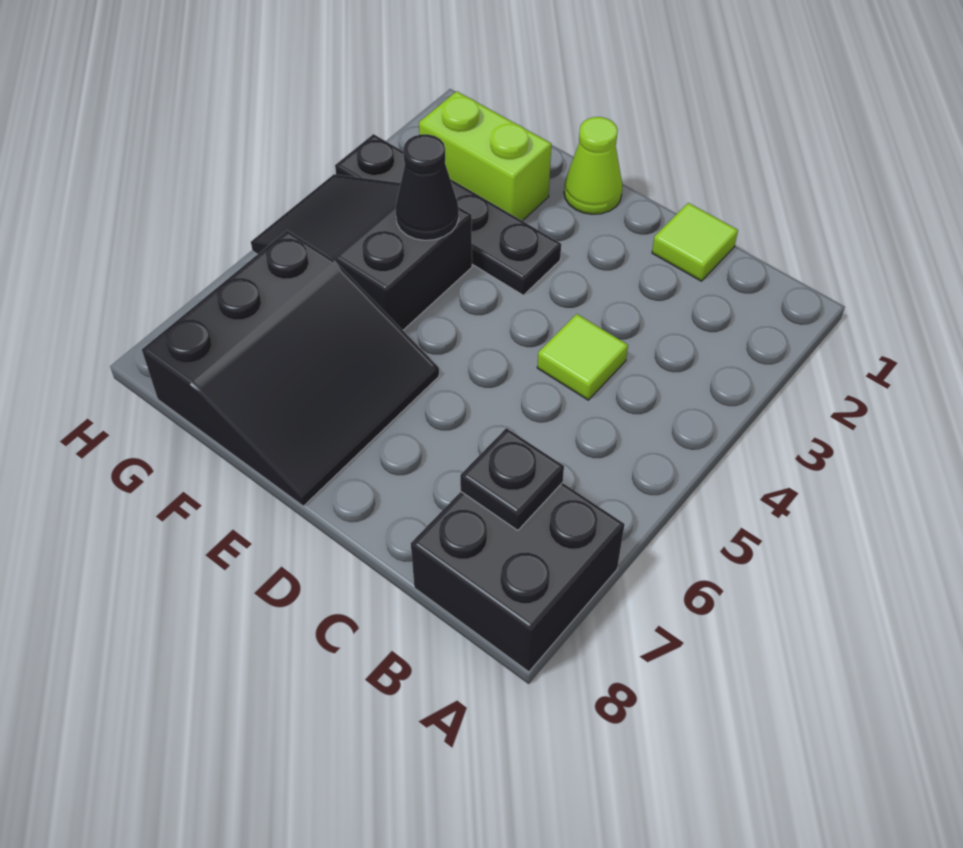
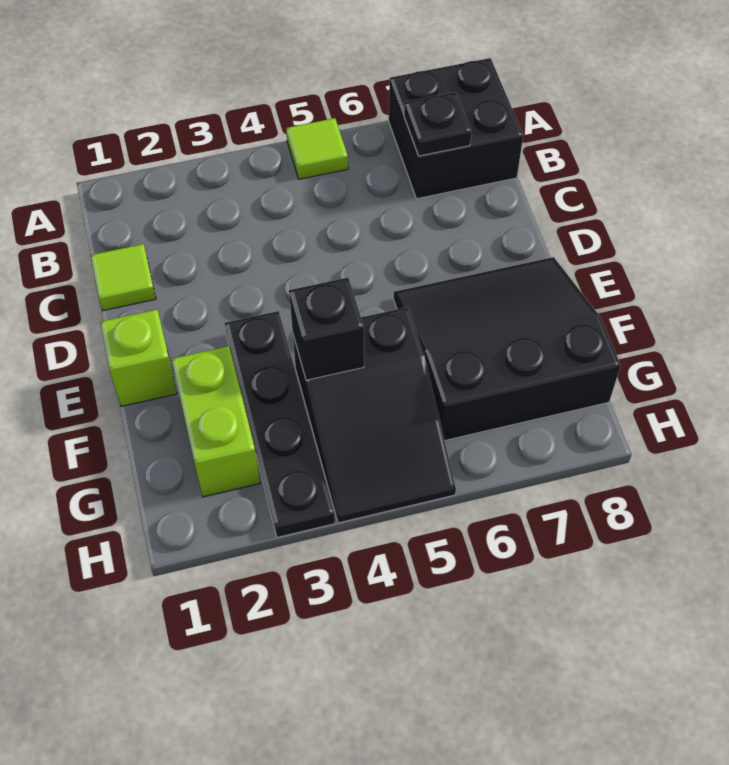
lime 1x1 tile [537,314,628,400] -> lime 1x1 tile moved to [286,118,348,179]
lime 1x1 cone [564,117,622,214] -> lime 1x1 brick [100,310,177,406]
black 1x1 cone [395,134,459,240] -> black 1x1 brick [289,278,364,380]

